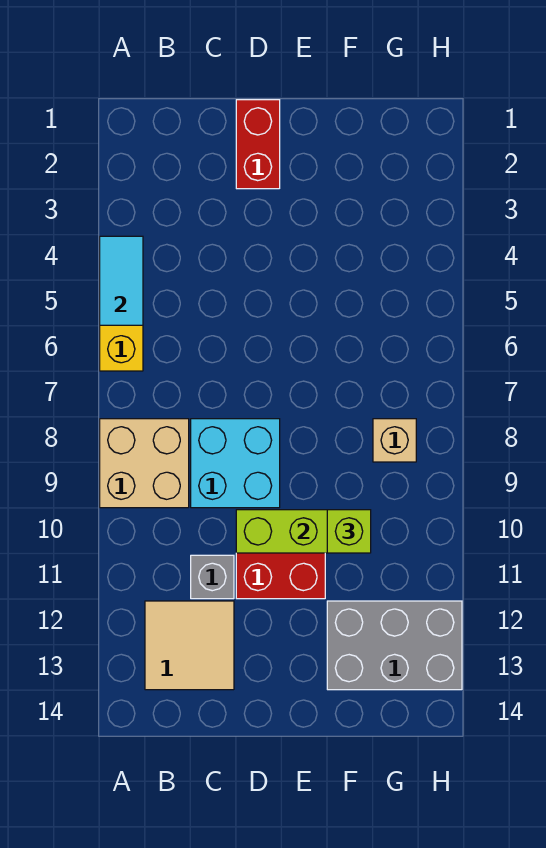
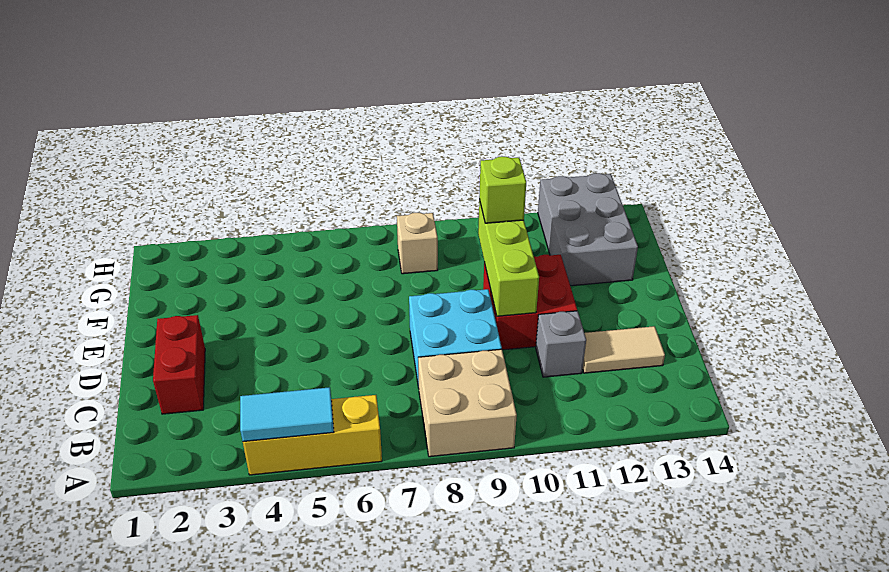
tan 2x2 tile [145,601,234,690] -> tan 1x2 tile [583,326,665,373]
red 1x2 brick [236,100,280,189] -> red 1x2 brick turned to [153,315,205,414]

